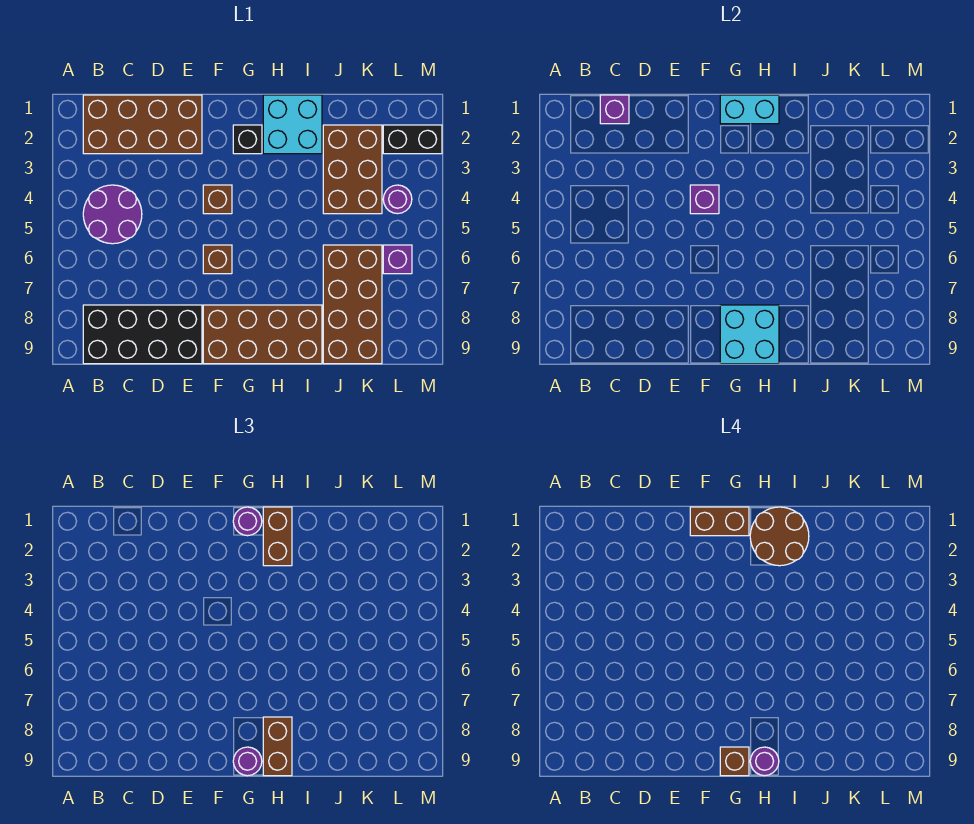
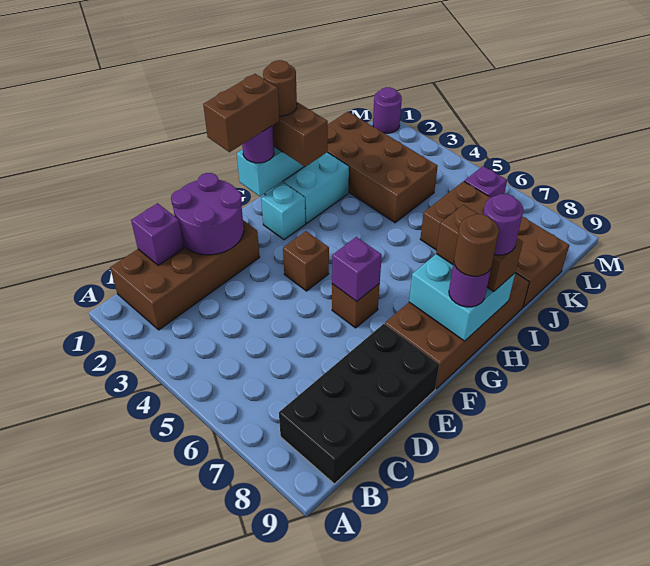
purple 2x2 round brick [83,185,142,244] -> purple 2x2 round brick moved to [171,173,244,255]
purple 1x1 brick [690,185,719,214] -> purple 1x1 brick moved to [332,237,382,301]
black 1x1 brick [233,125,262,154] -> cyan 1x1 brick [261,183,306,240]
brown 1x1 brick [720,747,749,776] -> brown 1x1 round brick [454,214,499,276]
brown 2x2 round brick [750,507,809,566] -> brown 1x1 round brick [263,60,297,116]
brown 2x3 brick [323,125,382,214] -> brown 2x4 brick [328,112,438,223]
black 1x2 brick [383,125,442,154] -> none
purple 1x1 round brick [383,185,412,214] -> purple 1x1 round brick moved to [373,87,402,133]

